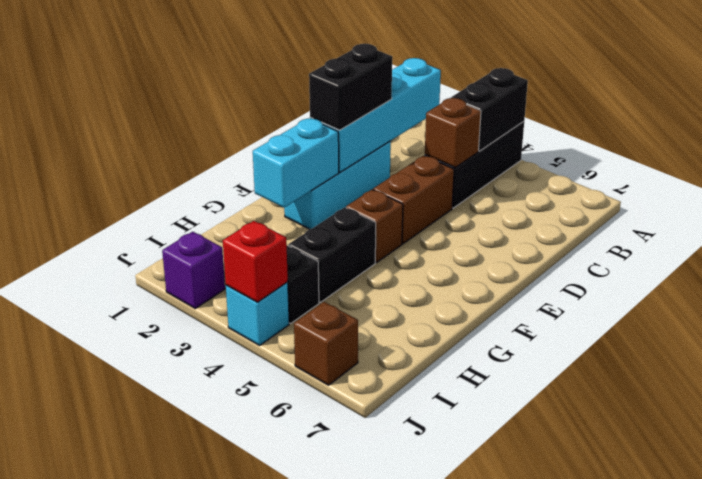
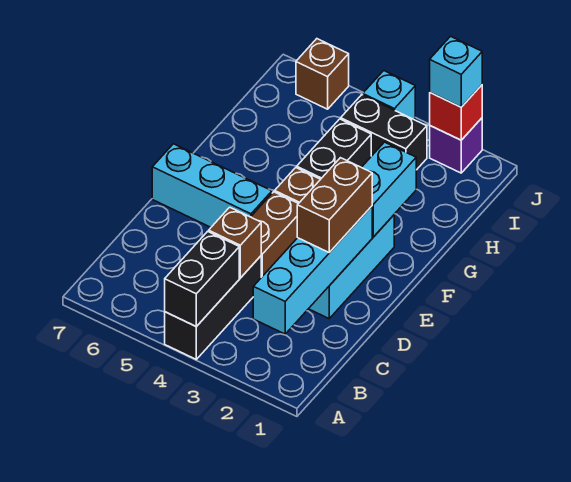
black 1x2 brick [309,44,392,130] -> brown 1x2 brick [297,158,372,253]
none -> cyan 1x3 brick [152,144,272,227]
none -> cyan 1x1 brick [430,36,482,107]
red 1x1 brick [223,221,288,302] -> red 1x1 brick moved to [430,85,482,140]

